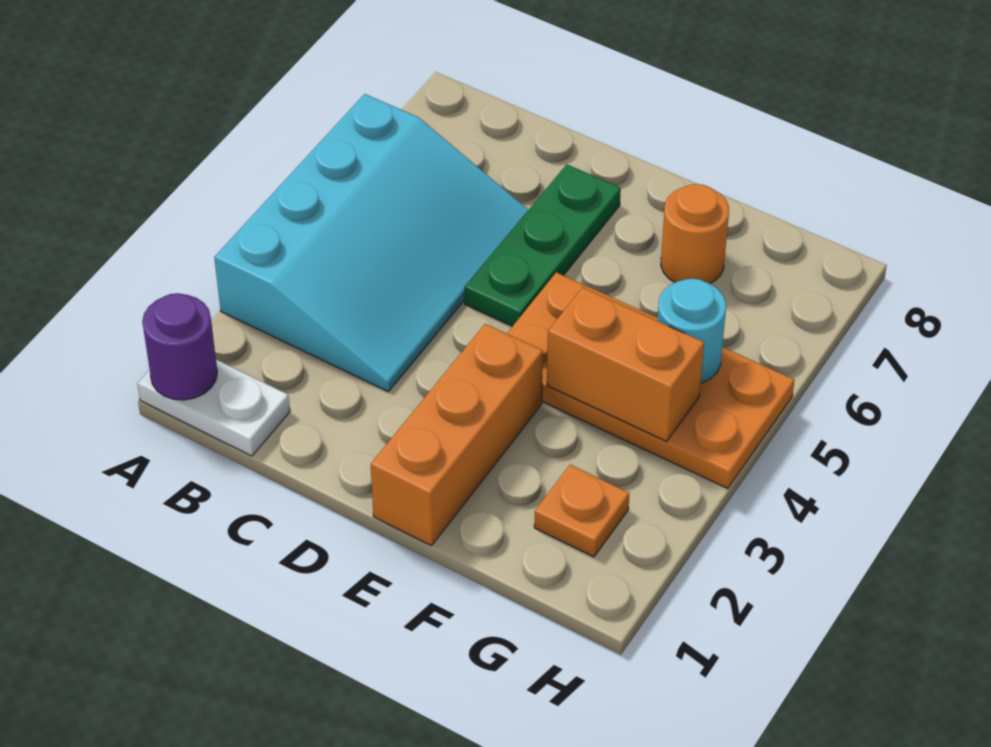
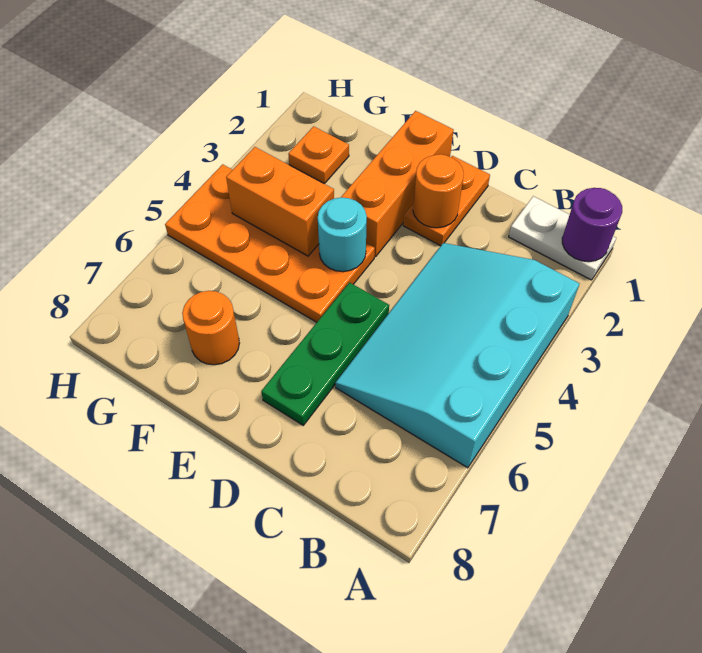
none -> orange 1x2 plate [403,156,490,246]
none -> orange 1x1 round brick [413,154,464,228]
cyan 1x1 round brick [658,279,726,383] -> cyan 1x1 round brick moved to [318,197,367,272]

